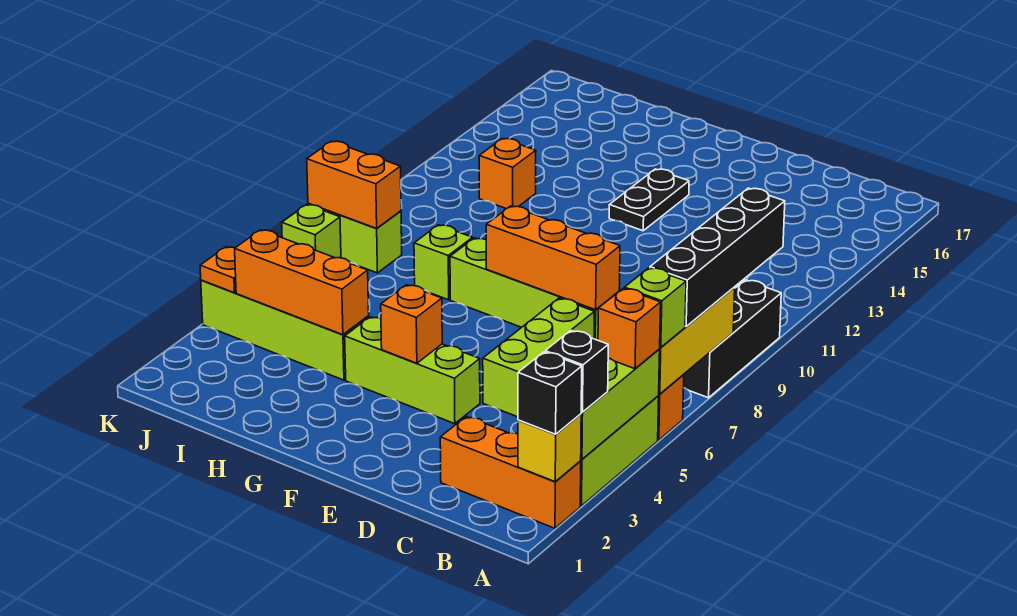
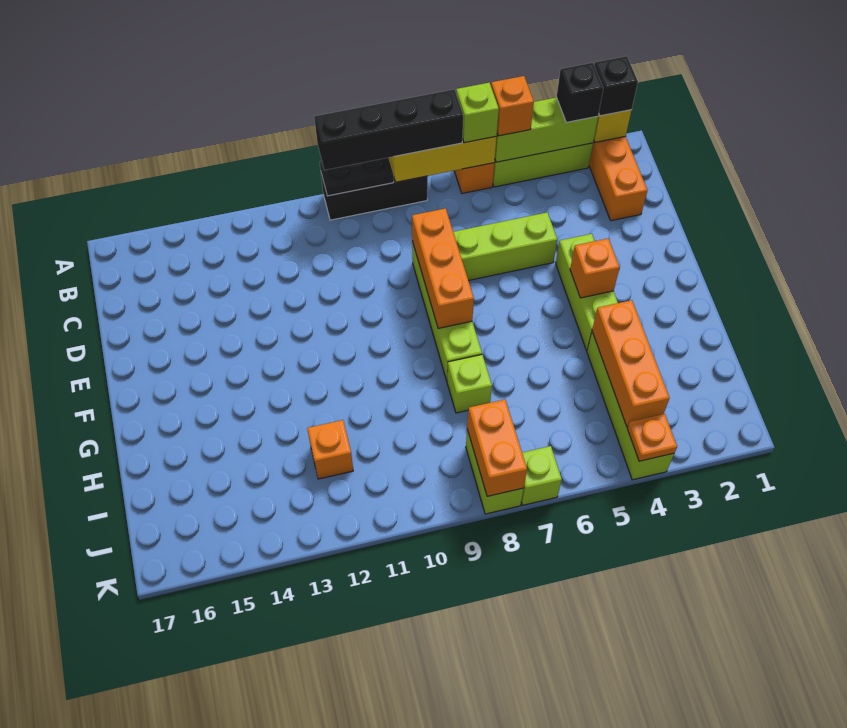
black 1x2 plate [609,169,689,231] -> black 1x2 plate moved to [320,158,394,196]

